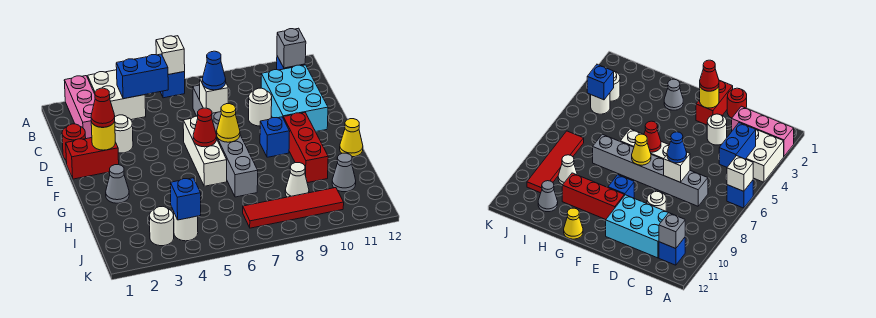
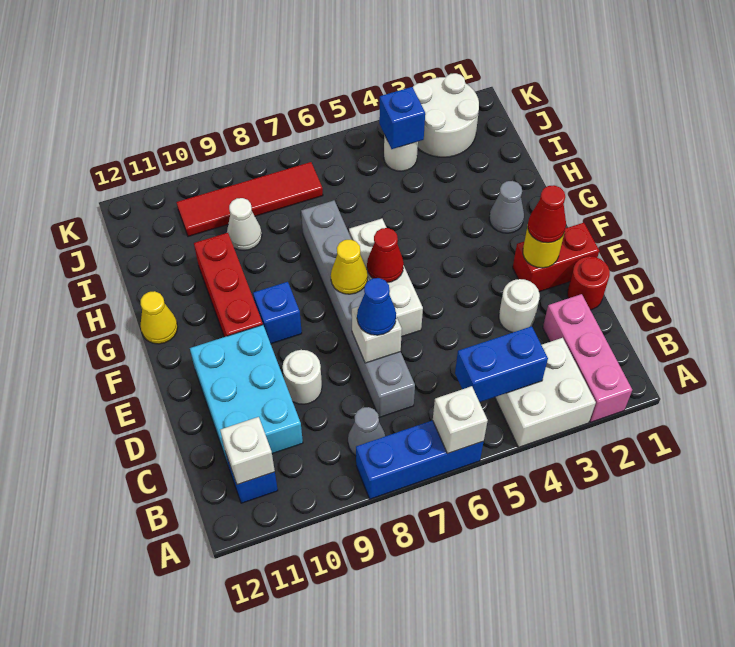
blue 1x1 brick [161,72,185,98] -> blue 1x3 brick [356,420,484,499]
grey 1x1 brick [277,28,306,68] -> white 1x1 brick [220,417,275,485]
grey 1x1 cone [332,153,356,192] -> grey 1x1 cone moved to [348,407,385,456]
white 1x1 round brick [150,207,174,246] -> white 2x2 round brick [413,73,479,157]

